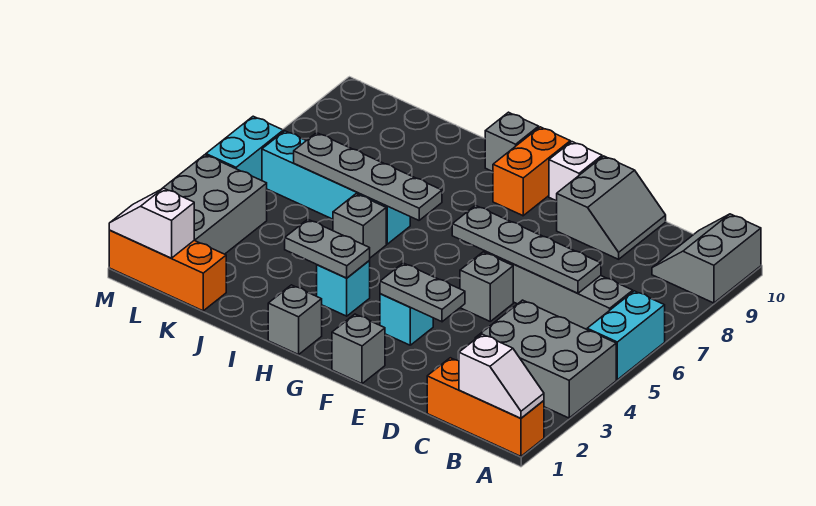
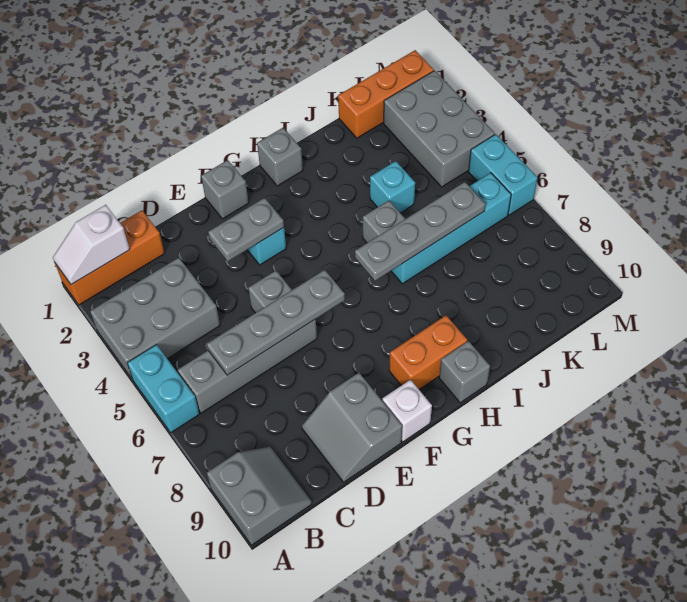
orange 1x2 brick [493,127,570,216] -> orange 1x2 brick turned to [389,315,467,389]
cyan 1x1 brick [317,260,370,316] -> cyan 1x1 brick moved to [370,161,415,213]
grey 1x2 plate [285,219,370,278] -> none
white 1x2 slope [109,188,194,258] -> none

